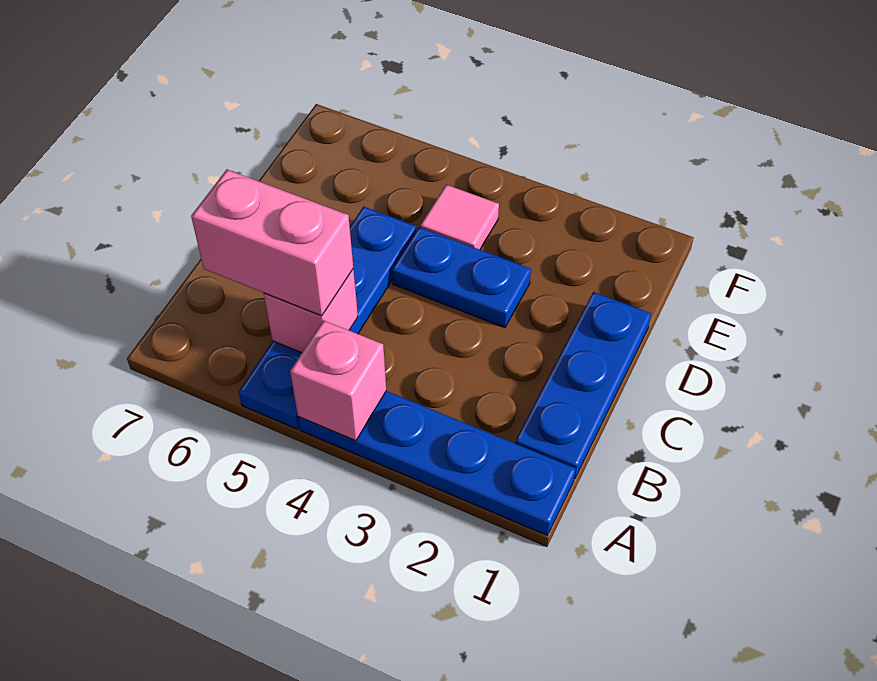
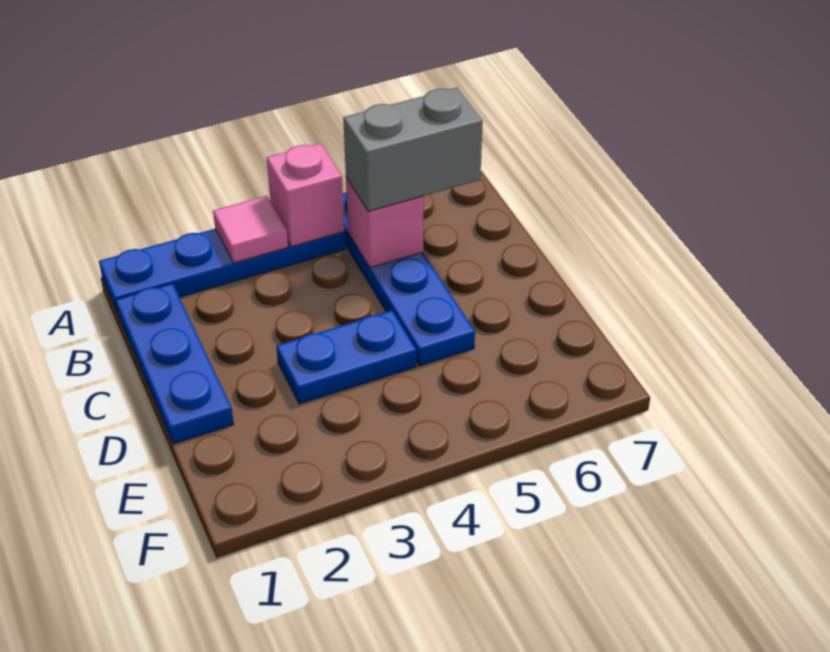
pink 1x2 brick [191,170,353,316] -> grey 1x2 brick [343,87,483,211]
pink 1x1 tile [420,185,499,250] -> pink 1x1 tile moved to [213,196,288,263]

